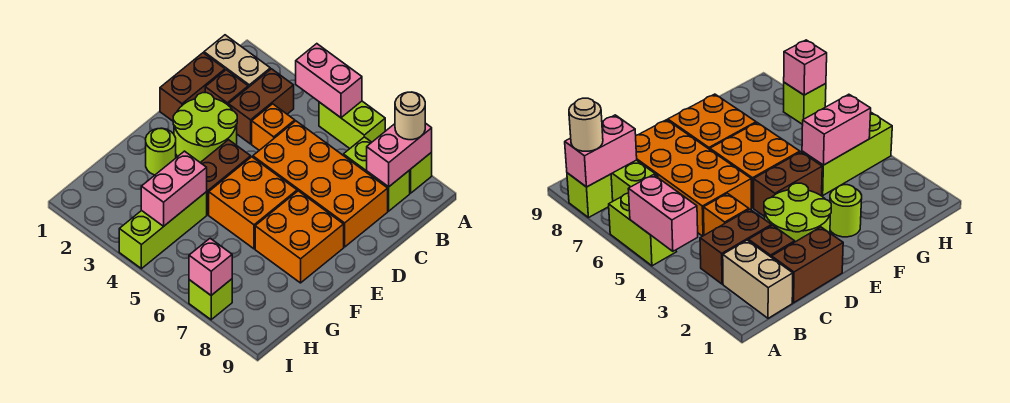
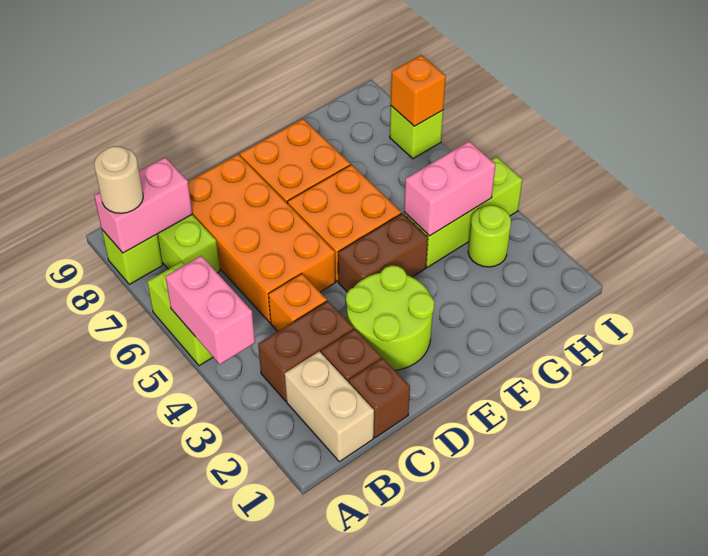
brown 1x2 brick [160,53,225,121] -> brown 1x1 brick [349,358,410,438]
lime 1x1 round brick [146,128,176,175] -> lime 1x1 round brick moved to [468,205,511,267]
pink 1x1 brick [189,238,232,295] -> orange 1x1 brick [391,55,446,126]

